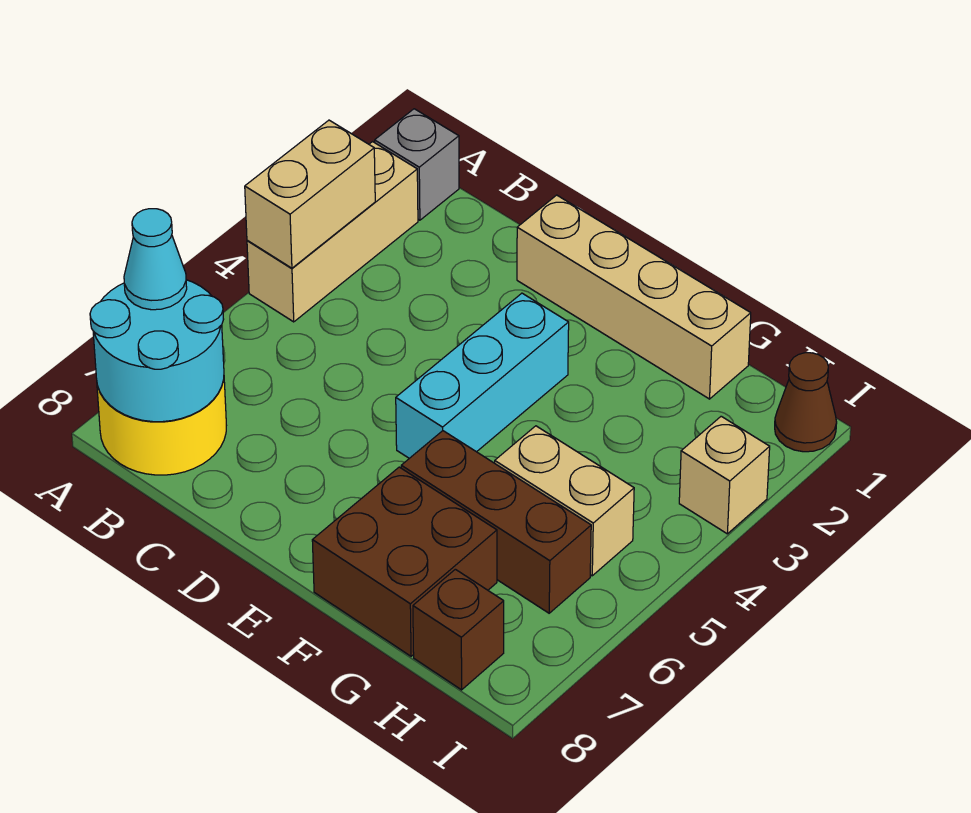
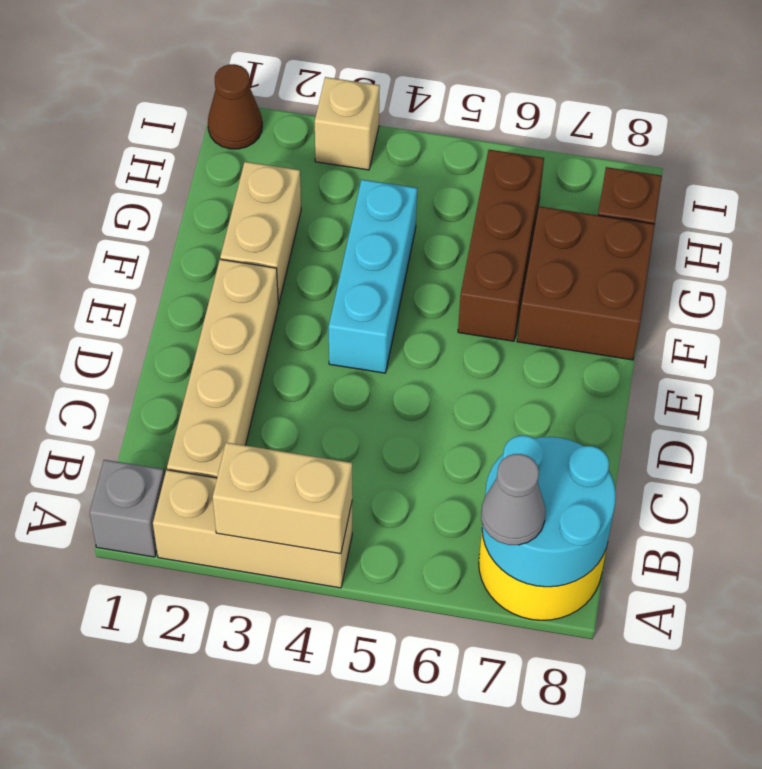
cyan 1x1 cone [124,209,187,310] -> grey 1x1 cone [481,454,545,545]
tan 1x4 brick [517,195,751,399] -> tan 1x4 brick moved to [167,259,278,478]
cyan 1x3 brick [396,293,569,458] -> cyan 1x3 brick turned to [329,180,417,373]
tan 1x2 brick [495,426,634,576] -> tan 1x2 brick moved to [220,162,301,304]

